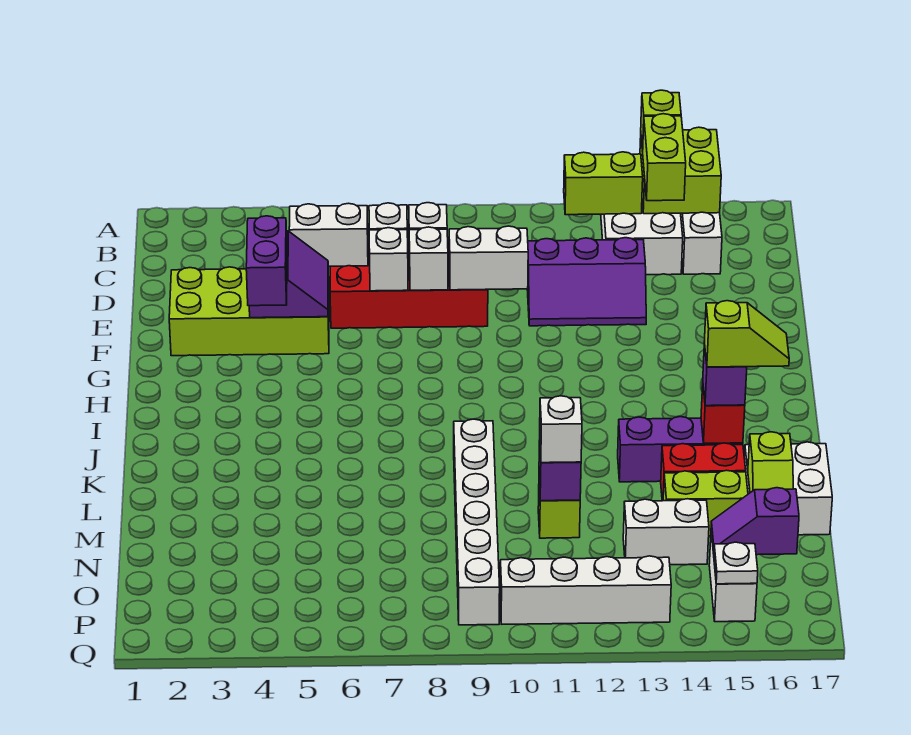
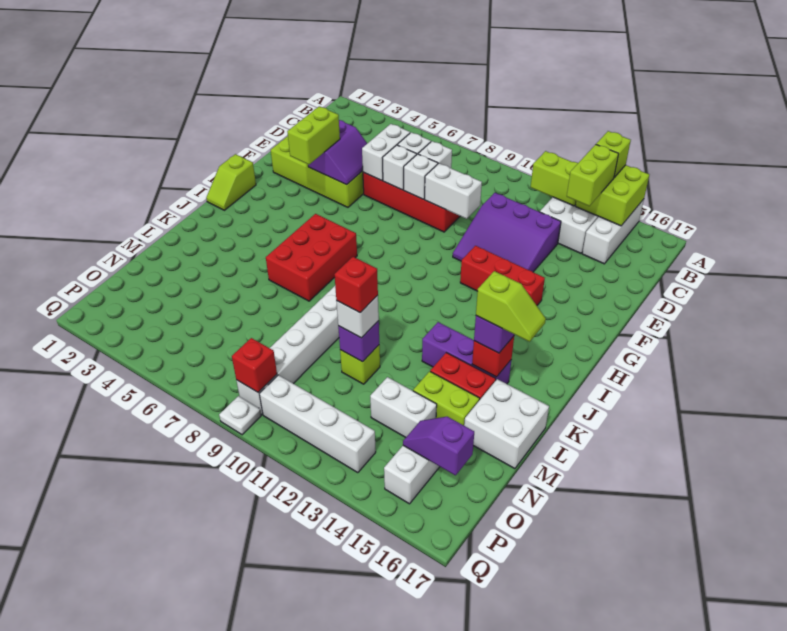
white 1x2 brick [289,203,368,266] -> white 1x2 brick turned to [362,124,410,181]
purple 2x3 slope [527,238,646,326] -> purple 3x3 slope [453,193,561,272]
purple 1x2 brick [246,216,287,306] -> lime 1x2 brick [287,106,340,164]
none -> red 1x3 brick [460,246,545,305]
none -> red 2x3 brick [266,214,357,301]
none -> red 1x1 brick [334,257,378,313]
lime 1x2 slope [748,432,793,493] -> lime 1x2 slope moved to [206,154,256,210]
none -> red 1x1 brick [232,338,277,392]
white 1x1 plate [714,542,758,584] -> white 1x1 plate moved to [219,396,261,435]

